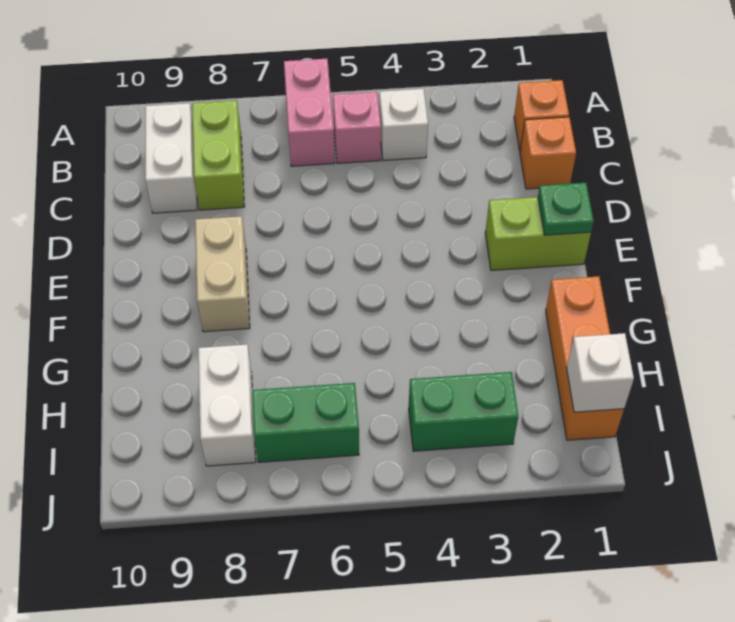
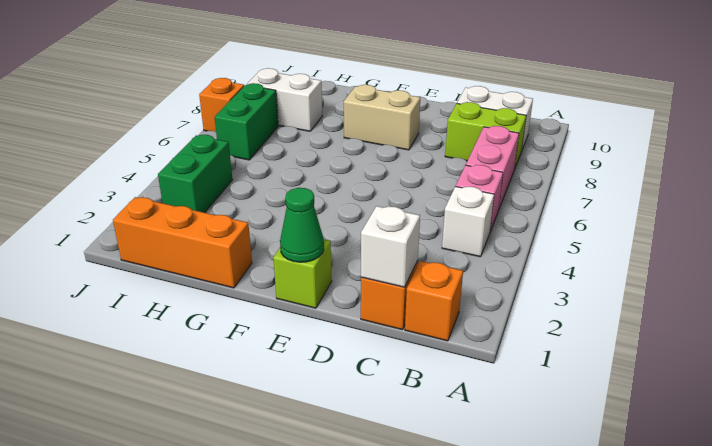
pink 1x2 brick [284,59,335,166] -> pink 1x2 brick turned to [466,126,519,209]
lime 1x2 brick [485,197,591,270] -> lime 1x1 brick [273,239,332,308]
green 1x1 plate [538,183,594,235] -> green 1x1 cone [280,188,324,262]
white 1x1 brick [567,333,634,412] -> white 1x1 brick moved to [361,206,420,287]
none -> orange 1x1 brick [199,78,244,132]

